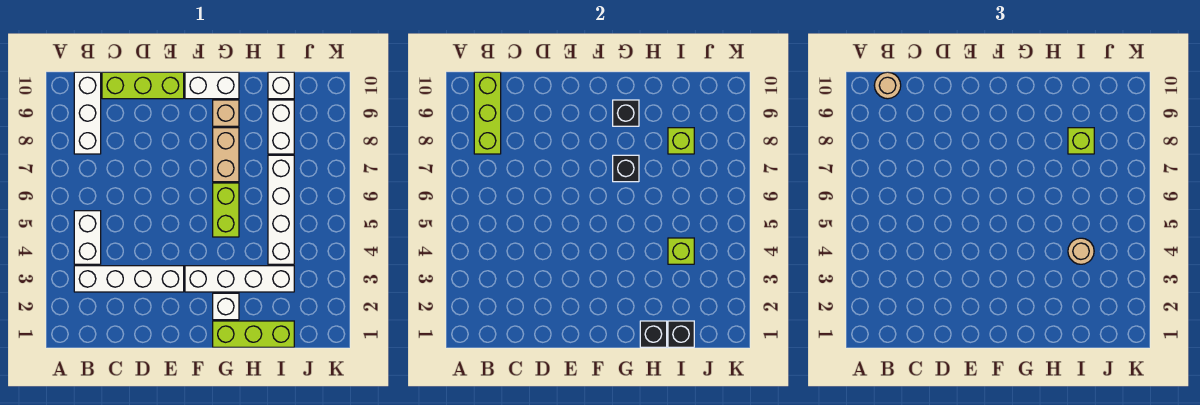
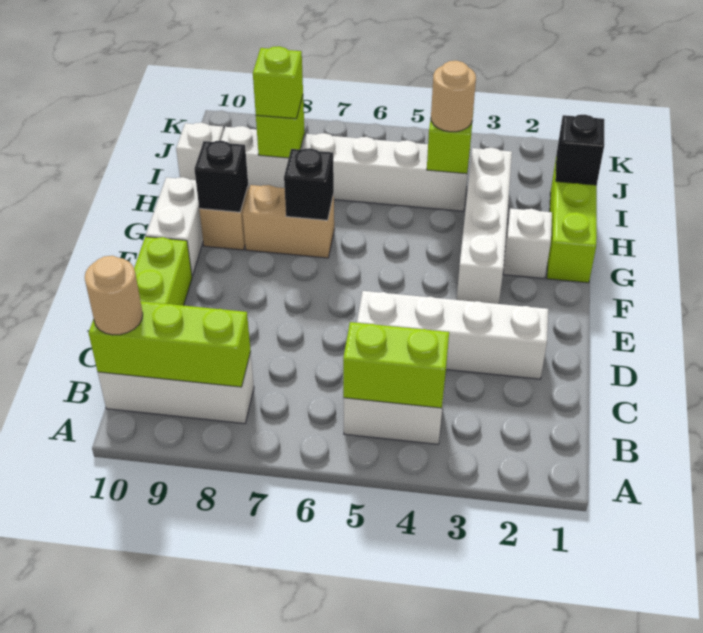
white 1x4 brick [74,266,184,292] -> white 1x4 brick turned to [357,291,548,379]
lime 1x2 brick [213,183,239,237] -> lime 1x2 brick moved to [343,322,449,408]
black 1x1 brick [640,321,667,347] -> none

